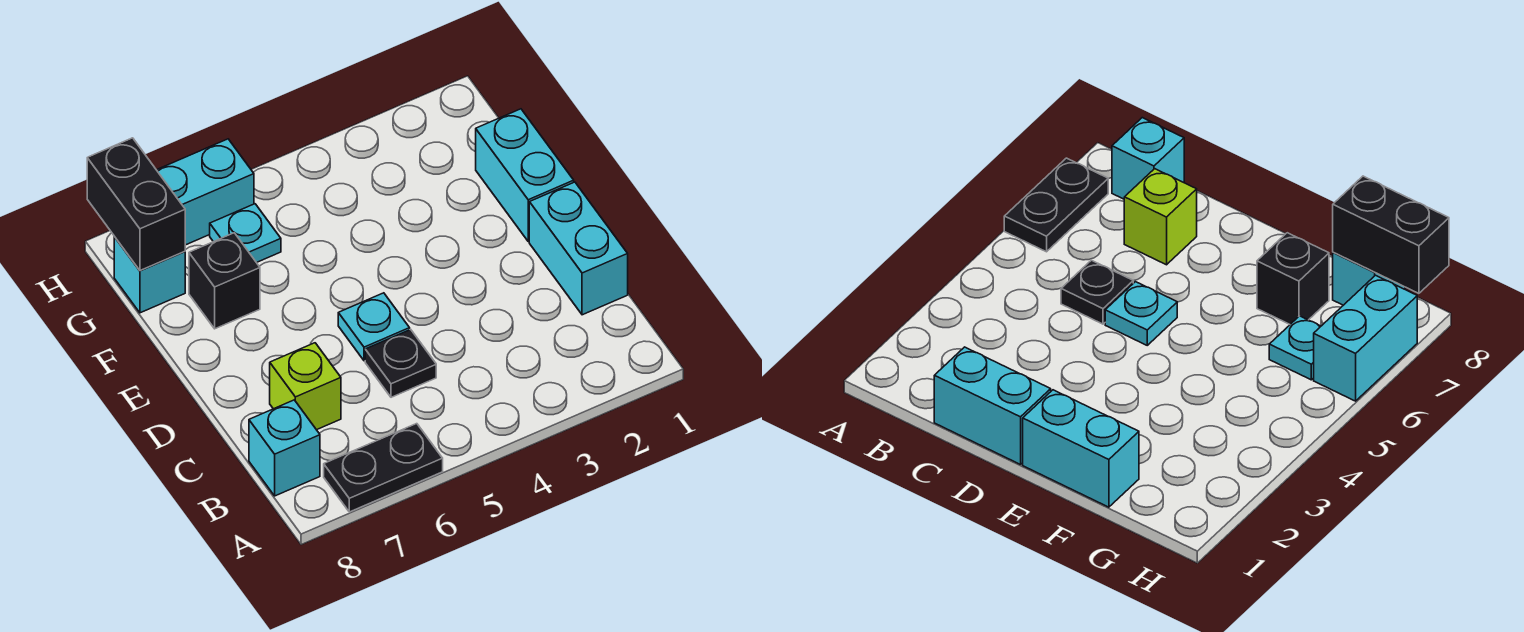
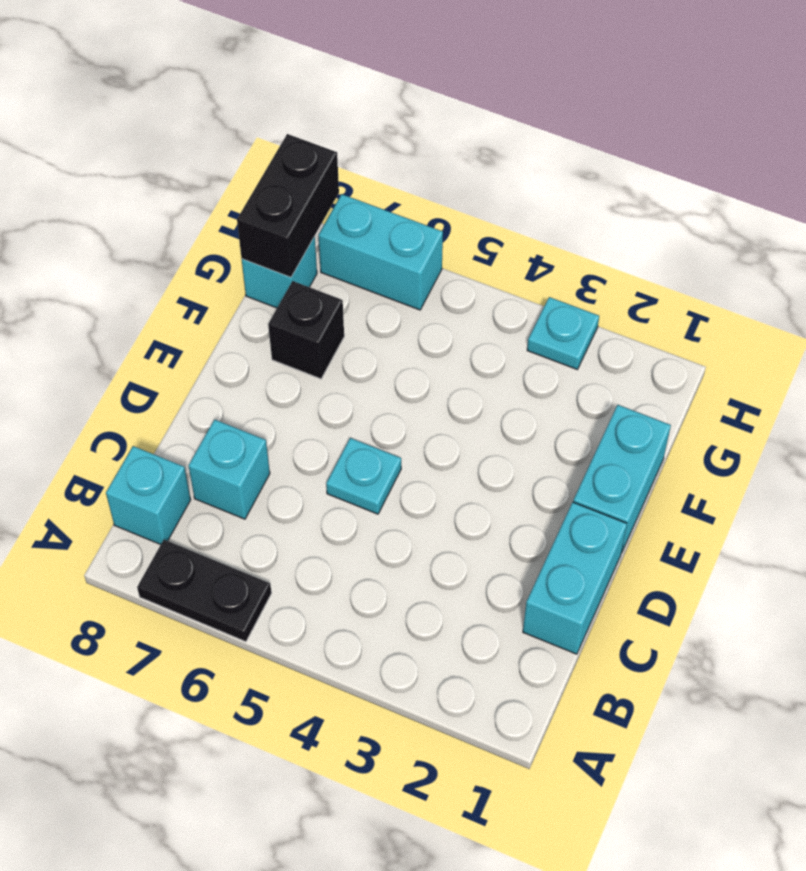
black 1x1 plate [365,330,436,397] -> none
lime 1x1 brick [270,343,341,430] -> cyan 1x1 brick [189,419,270,519]
cyan 1x1 plate [210,204,281,263] -> cyan 1x1 plate moved to [527,297,599,369]

